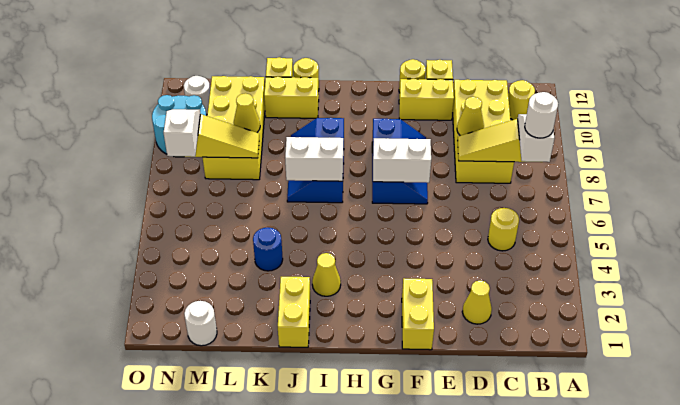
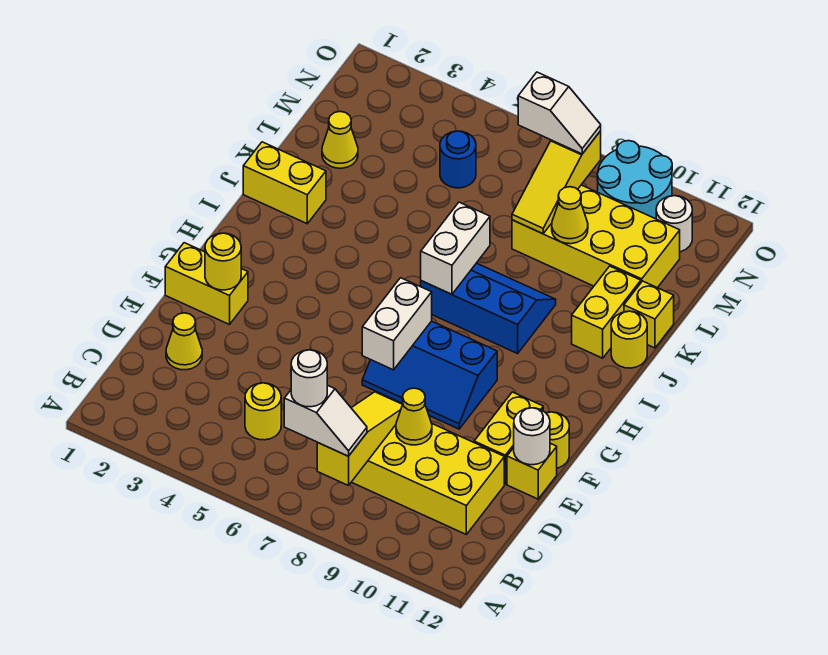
yellow 1x1 round brick [508,80,535,120] -> yellow 1x1 round brick moved to [205,233,241,290]
yellow 1x1 cone [312,253,341,296] -> yellow 1x1 cone moved to [322,112,358,168]
blue 1x1 round brick [253,228,283,271] -> blue 1x1 round brick moved to [440,131,476,188]
white 1x1 round brick [184,301,217,346] -> white 1x1 round brick moved to [514,408,550,465]

